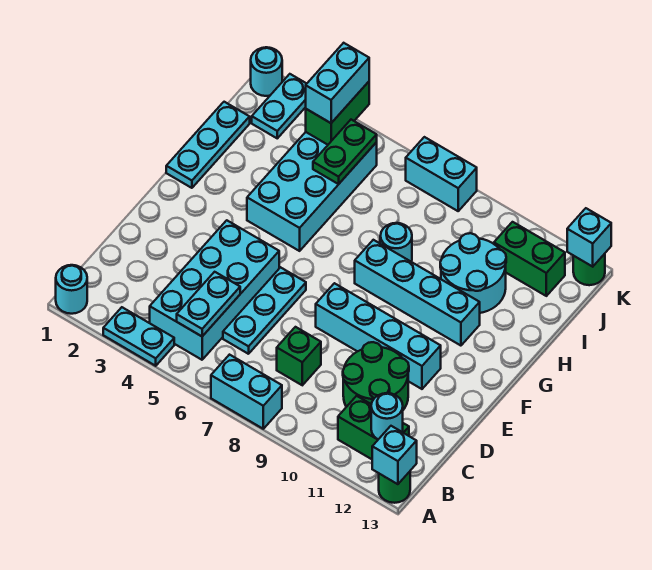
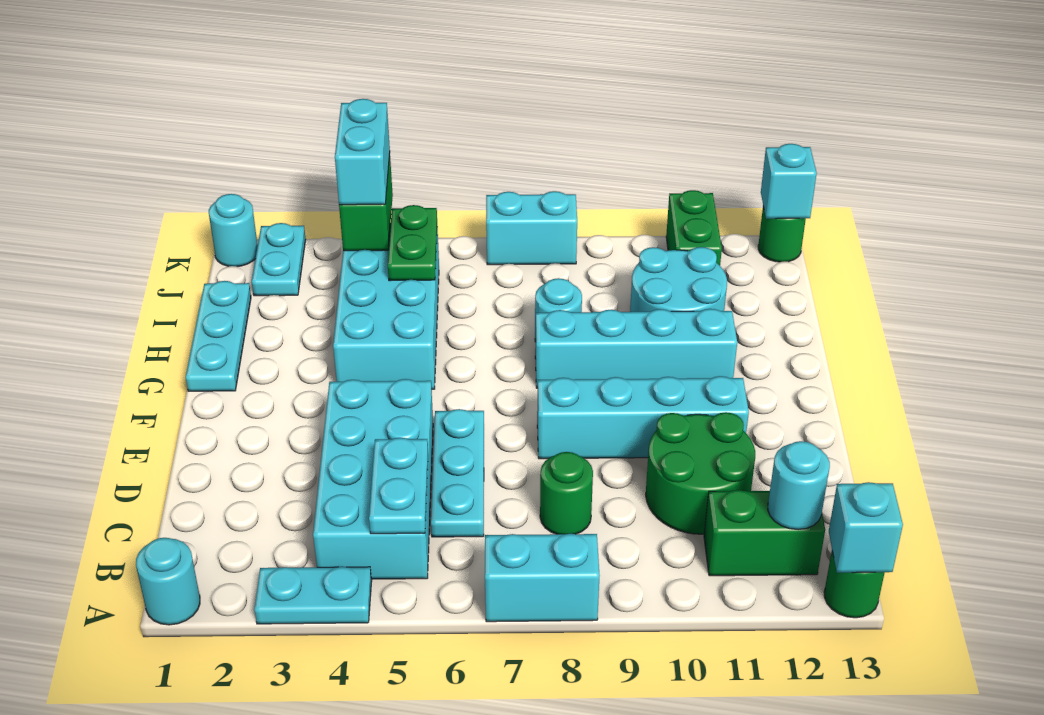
green 1x1 brick [277,327,321,385] -> green 1x1 round brick [540,452,593,534]
green 1x2 brick [494,222,565,296] -> green 1x2 brick turned to [666,190,722,265]

